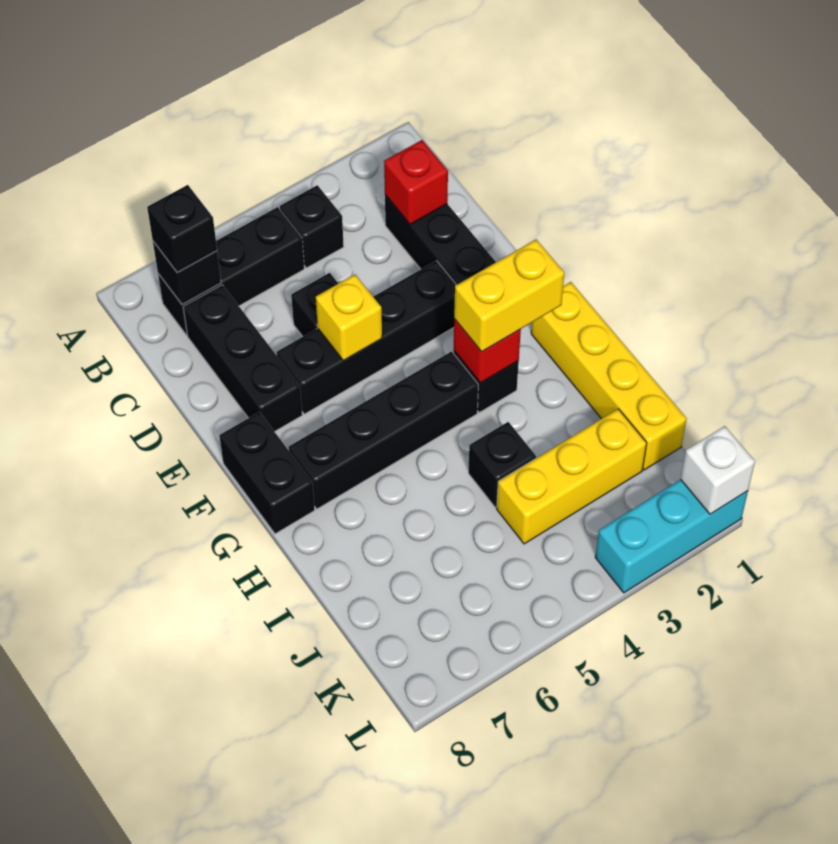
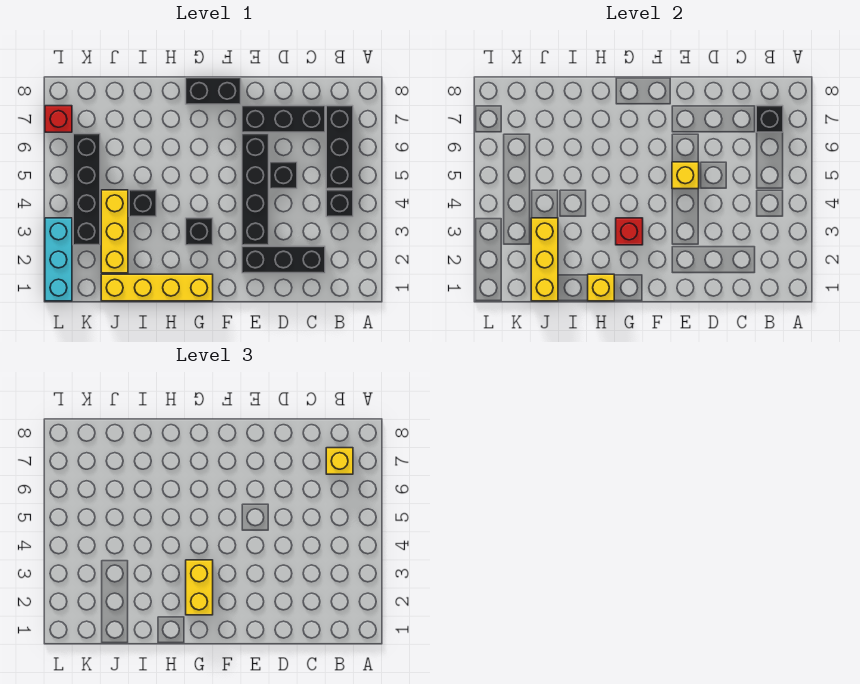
black 1x1 brick [147,185,217,273] -> yellow 1x1 brick [326,448,353,474]
red 1x1 brick [384,140,448,224] -> red 1x1 brick moved to [45,106,72,132]
black 1x4 brick [289,352,478,509] -> black 1x4 brick moved to [73,134,100,245]
none -> yellow 1x1 brick [588,274,614,301]
none -> yellow 1x3 brick [531,218,558,301]
white 1x1 brick [681,426,755,514] -> none

